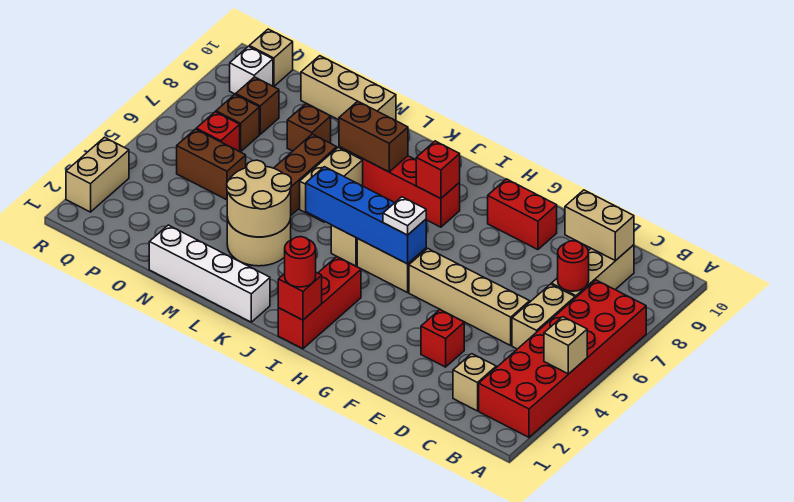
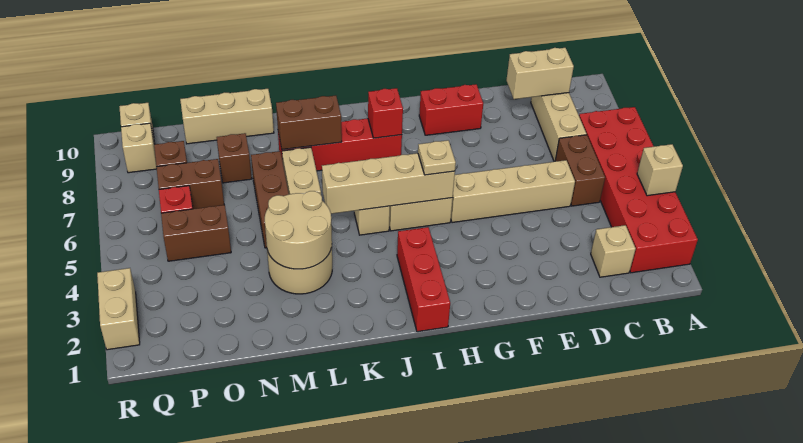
tan 1x2 brick [512,284,575,349] -> brown 1x2 brick [555,135,605,206]
red 1x1 round brick [557,241,589,291] -> none
red 1x1 brick [421,310,464,367] -> none
blue 1x4 brick [306,167,426,264] -> tan 1x4 brick [322,153,455,214]
white 1x1 plate [383,197,426,235] -> tan 1x1 plate [418,140,456,175]
red 1x1 brick [278,272,322,320] -> none
red 1x1 round brick [285,237,316,287] -> none
white 1x4 brick [149,225,270,322] -> none
brown 1x1 brick [216,95,259,152] -> brown 1x2 brick [156,159,224,209]
white 1x1 brick [230,47,273,94] -> tan 1x1 brick [121,123,157,173]

